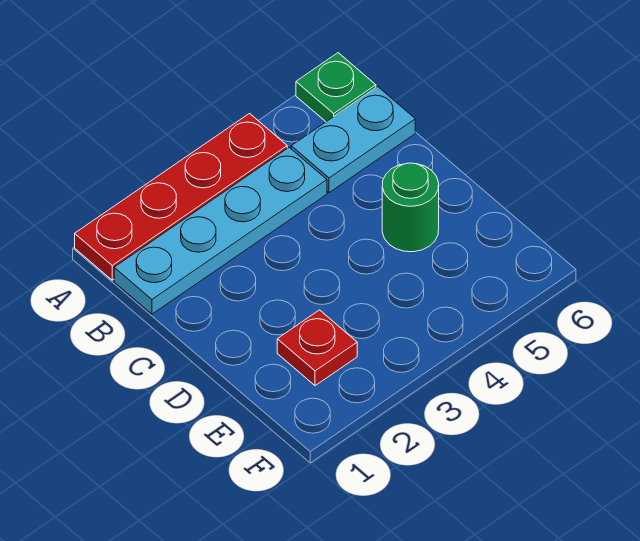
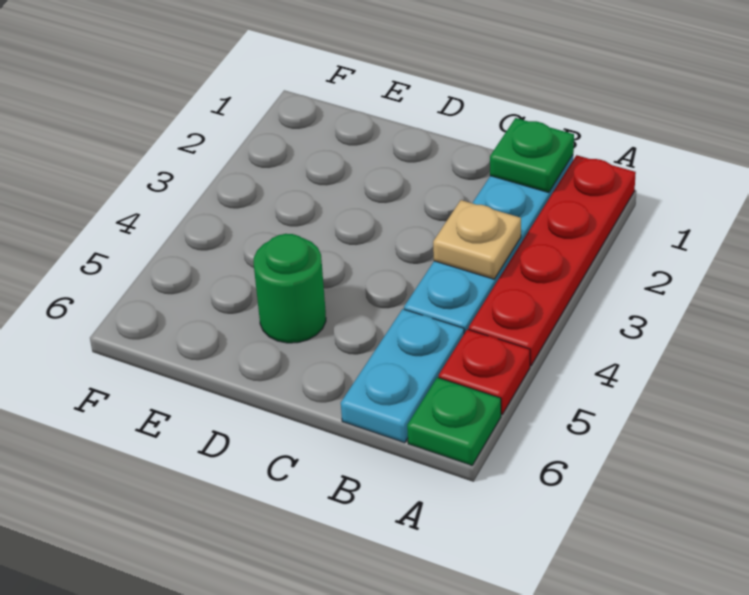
none -> green 1x1 plate [490,118,574,193]
none -> tan 1x1 plate [433,200,521,279]
red 1x1 plate [277,310,357,386] -> red 1x1 plate moved to [439,329,530,415]

